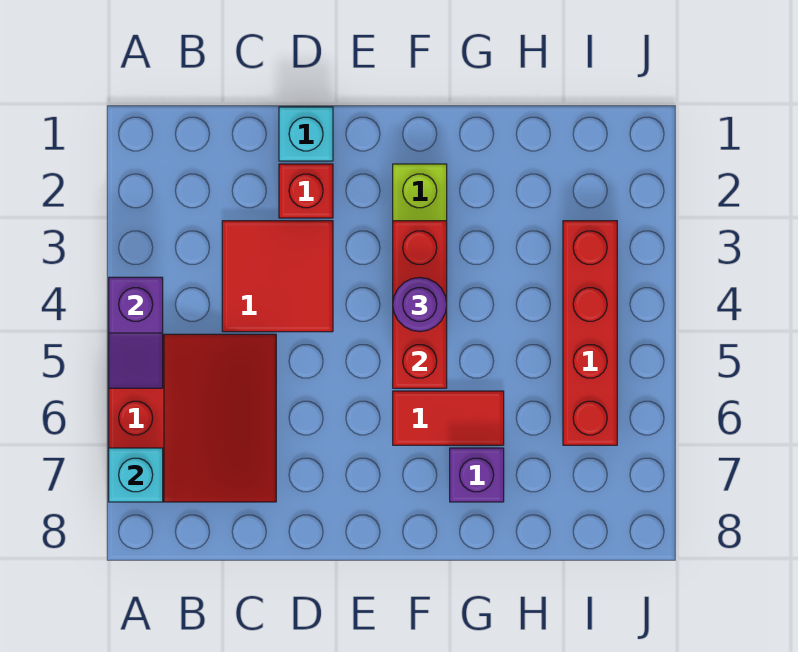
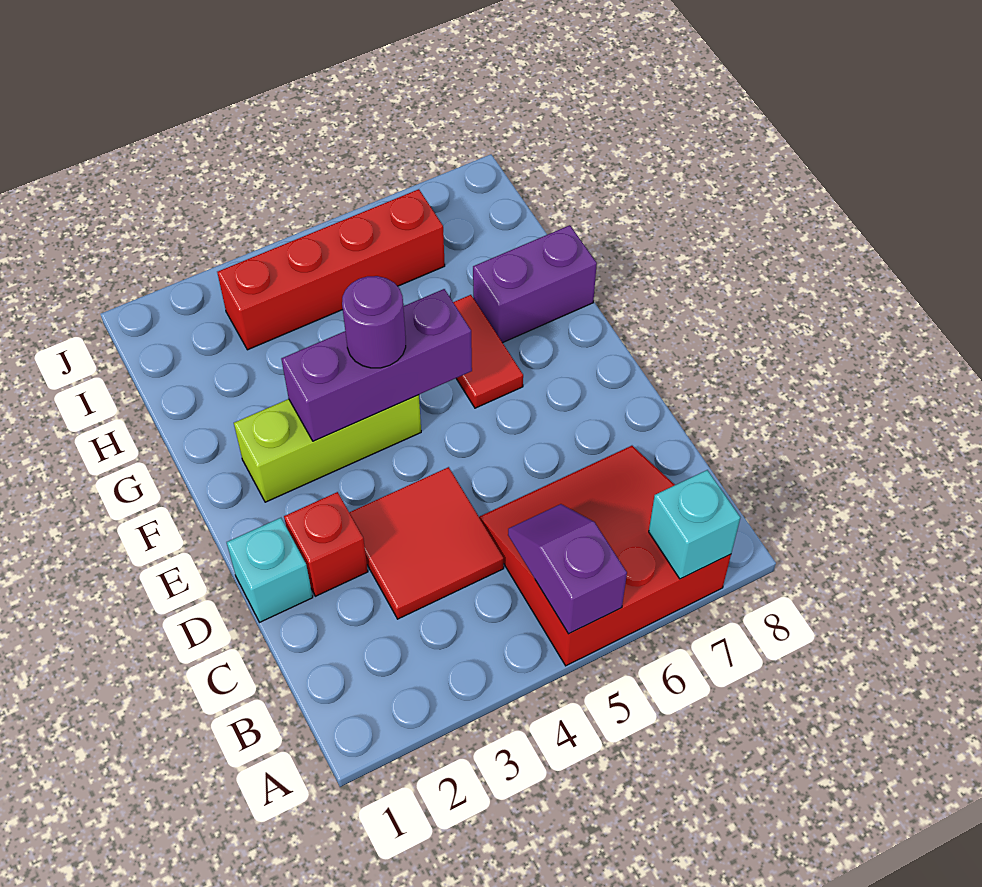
purple 1x2 slope [109,277,163,388] -> purple 1x2 slope turned to [508,504,627,634]
red 1x3 brick [393,221,447,388] -> purple 1x3 brick [281,289,472,441]
purple 1x1 brick [450,448,504,502] -> purple 1x2 brick [473,225,597,343]

